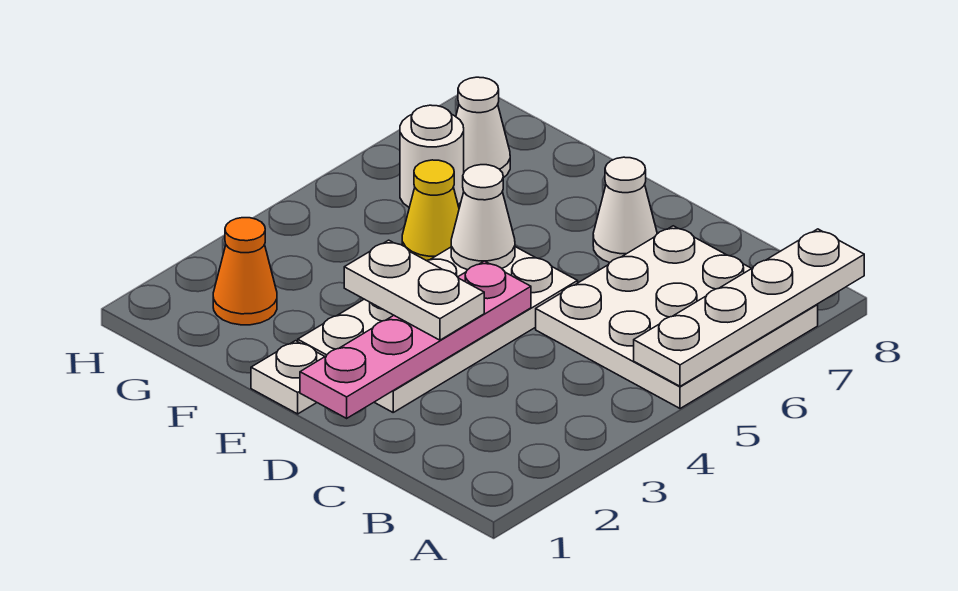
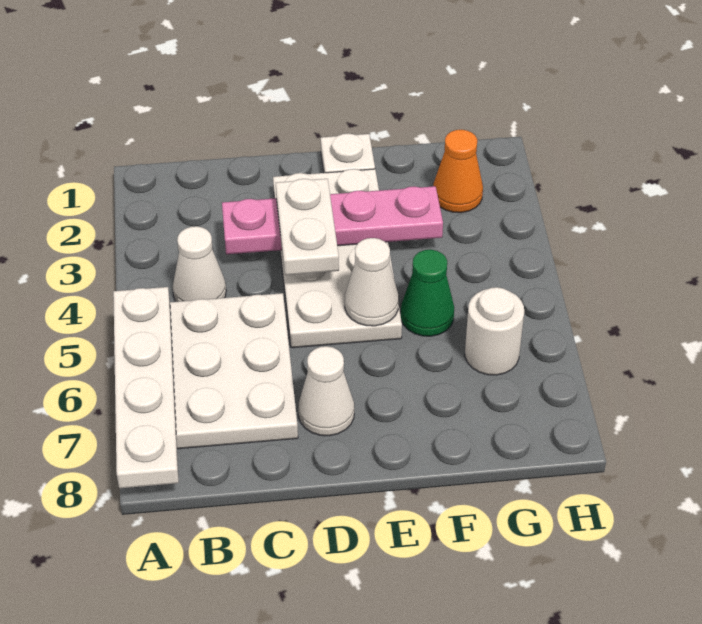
pink 1x4 plate [300,261,531,418] -> pink 1x4 plate turned to [222,186,443,254]
white 1x2 plate [344,240,484,340] -> white 1x2 plate turned to [276,179,339,275]
yellow 1x1 cone [402,160,459,261] -> green 1x1 cone [401,250,454,336]
white 1x1 cone [456,77,510,178] -> white 1x1 cone moved to [173,226,226,302]

